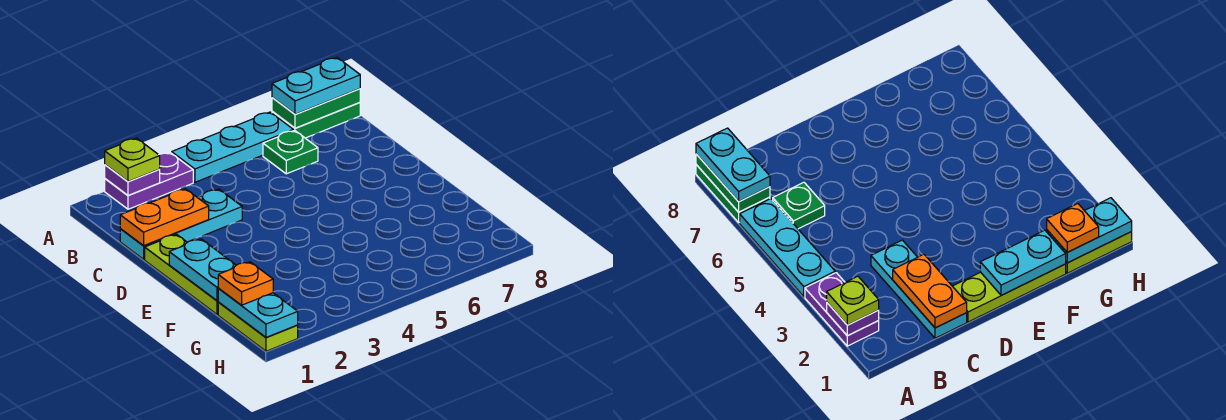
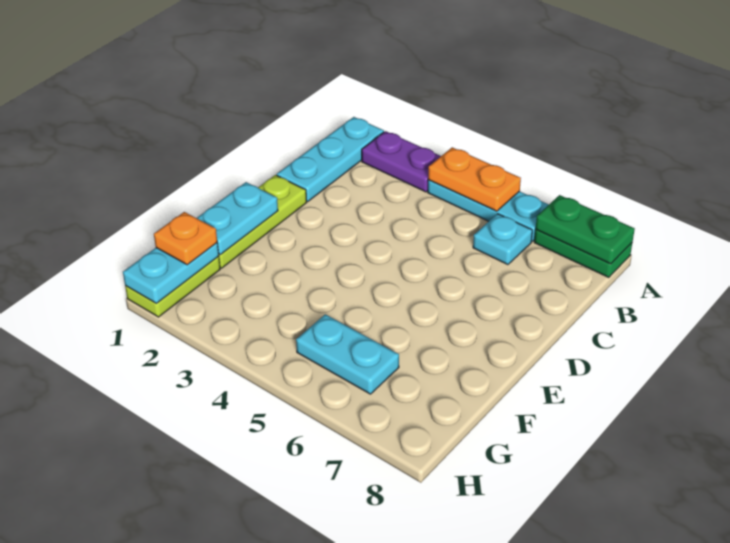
purple 1x1 plate [105,165,160,196] -> none
lime 1x1 plate [105,138,160,182] -> none
cyan 1x2 plate [272,58,360,114] -> cyan 1x2 plate moved to [296,314,399,394]
green 1x1 plate [263,130,318,174] -> cyan 1x1 plate [473,214,532,265]
cyan 1x3 plate [120,189,242,259] -> cyan 1x3 plate turned to [277,117,384,202]
orange 1x2 plate [120,189,209,246] -> orange 1x2 plate moved to [428,147,521,211]

